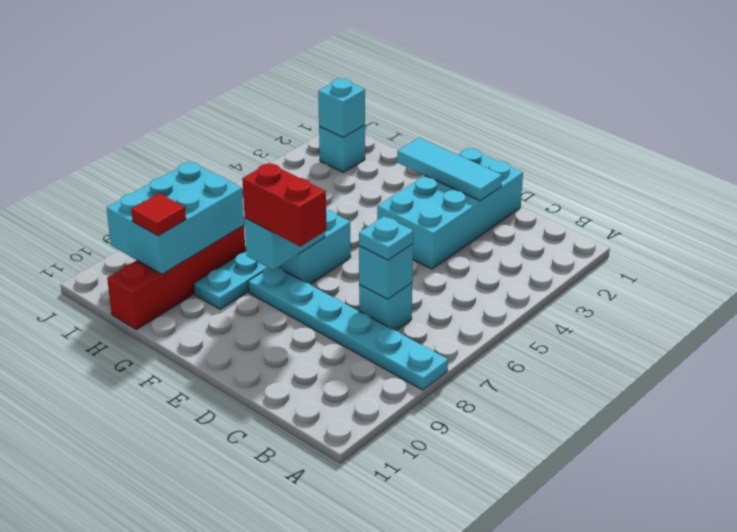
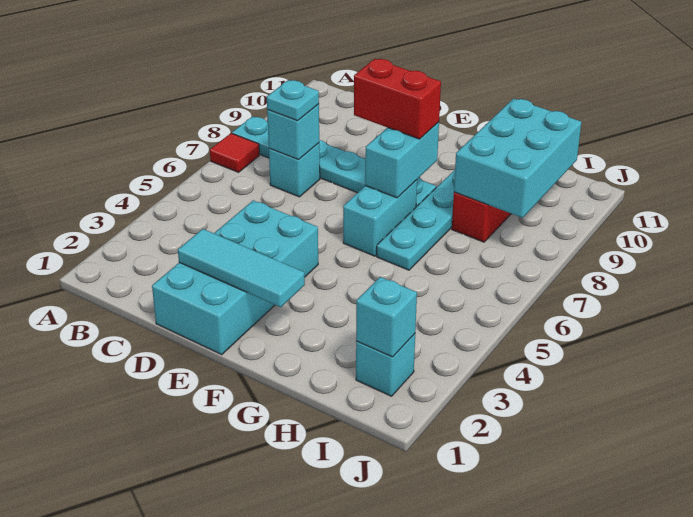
red 1x1 tile [131,193,186,236] -> red 1x1 tile moved to [210,133,259,172]

